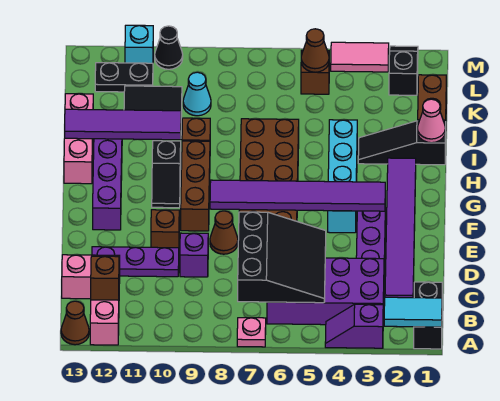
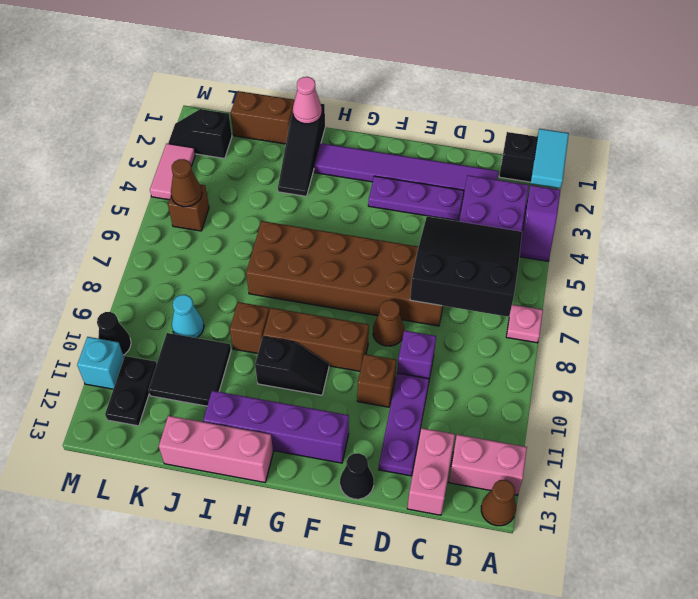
brown 1x1 brick [91,256,119,300] -> none
none -> black 1x1 cone [340,453,374,499]
purple 1x6 tile [210,180,385,211] -> none
cyan 1x4 brick [328,120,357,233] -> none
purple 1x4 tile [65,109,181,140] -> none

